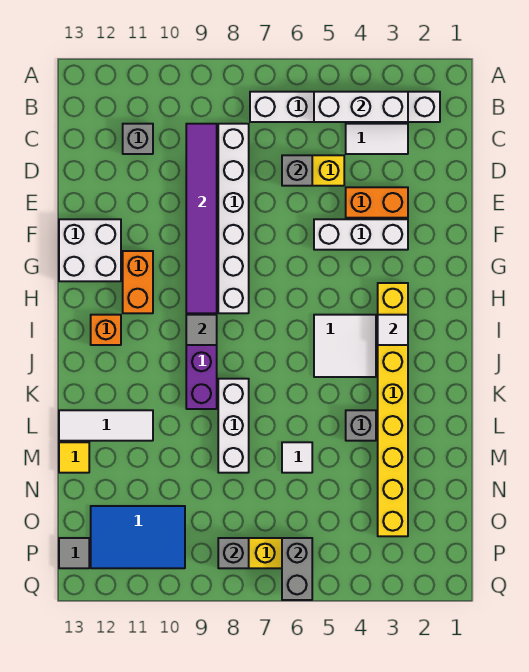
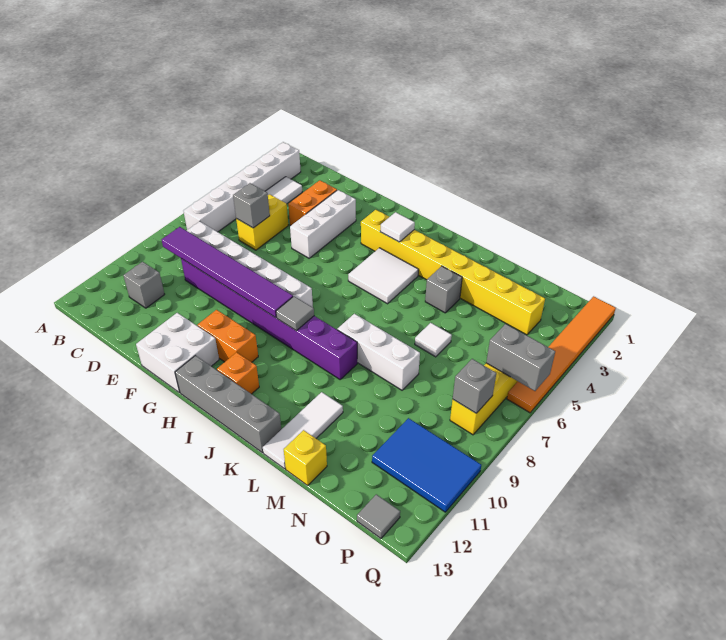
white 1x3 brick [314,92,408,122] -> none
none -> grey 1x4 brick [175,356,281,453]
yellow 1x1 tile [59,442,89,473] -> yellow 1x1 brick [284,430,327,485]
blue 2x3 tile [91,506,185,568] -> blue 2x3 tile turned to [372,418,481,512]
none -> orange 1x6 tile [507,296,616,413]

